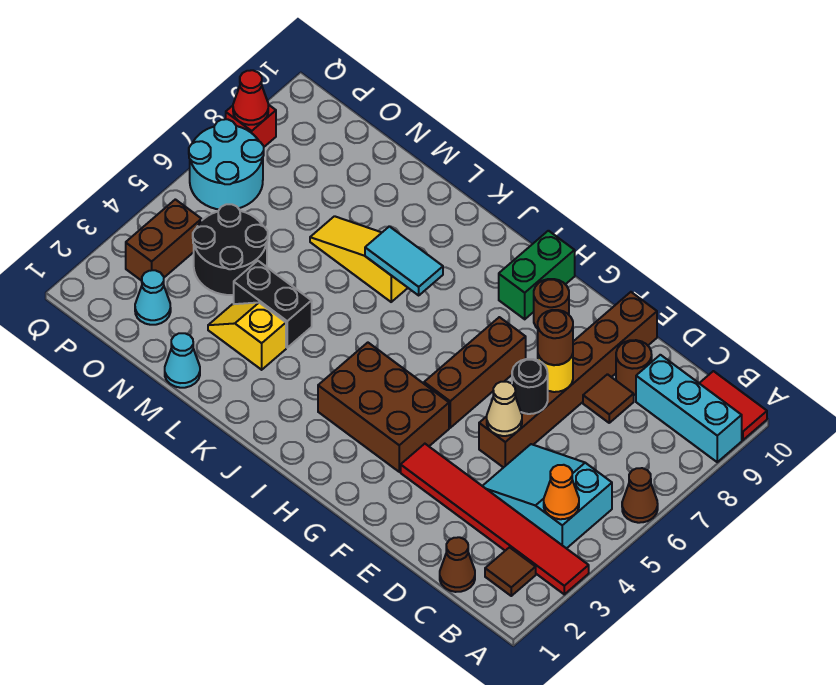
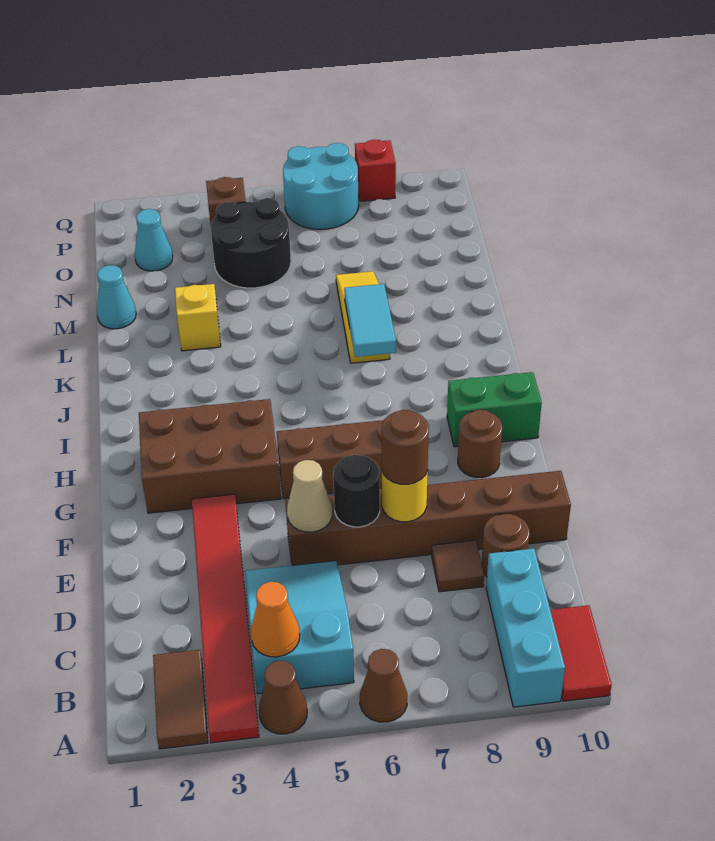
brown 1x1 tile [485,547,536,596] -> brown 1x2 tile [153,650,208,749]
brown 1x1 cone [440,537,475,592] -> brown 1x1 cone moved to [259,661,307,734]
brown 2x3 brick [318,343,449,472] -> brown 2x3 brick turned to [139,399,281,513]
black 1x2 brick [234,261,312,348] -> none
brown 1x2 brick [126,199,202,281] -> brown 1x1 brick [206,177,246,224]
red 1x1 cone [233,70,268,125] -> none

